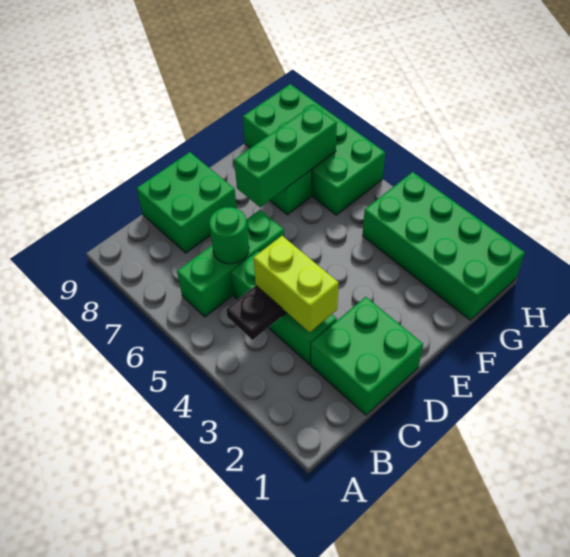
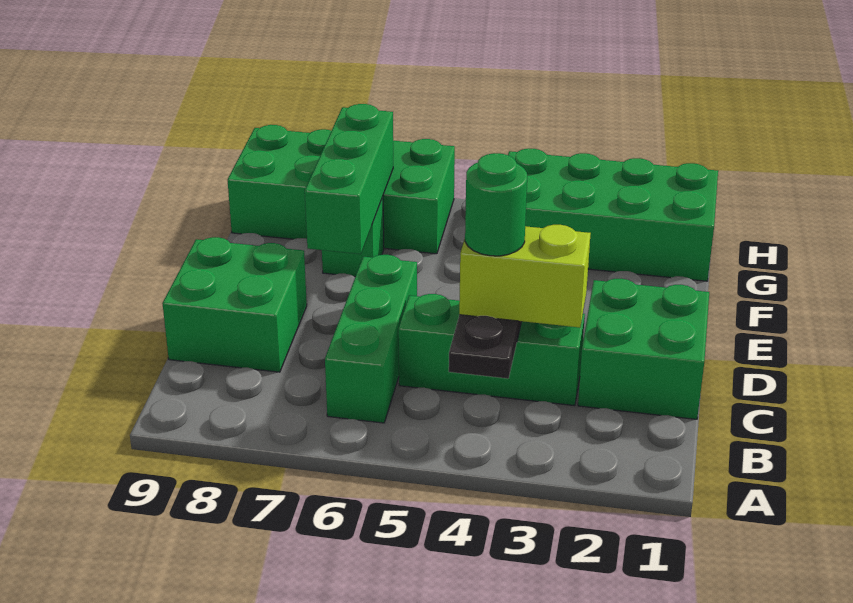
green 1x1 round brick [209,207,249,264] -> green 1x1 round brick moved to [465,153,527,256]

